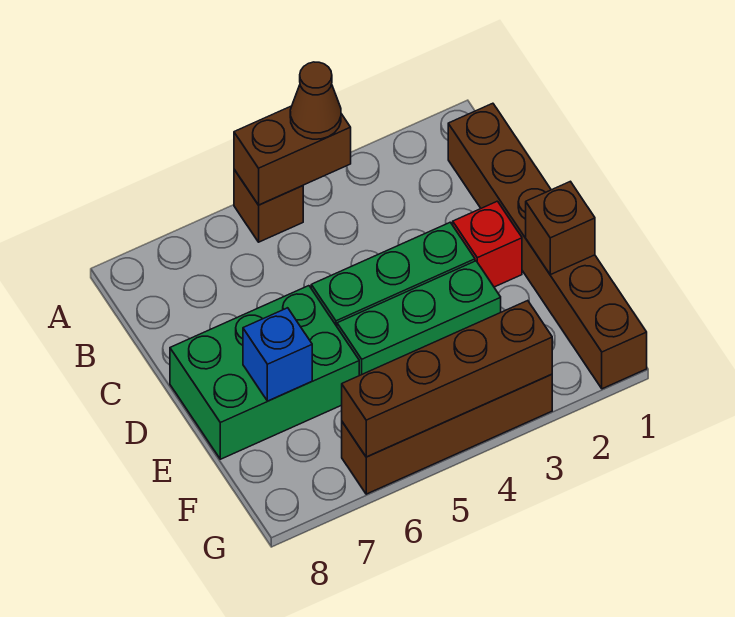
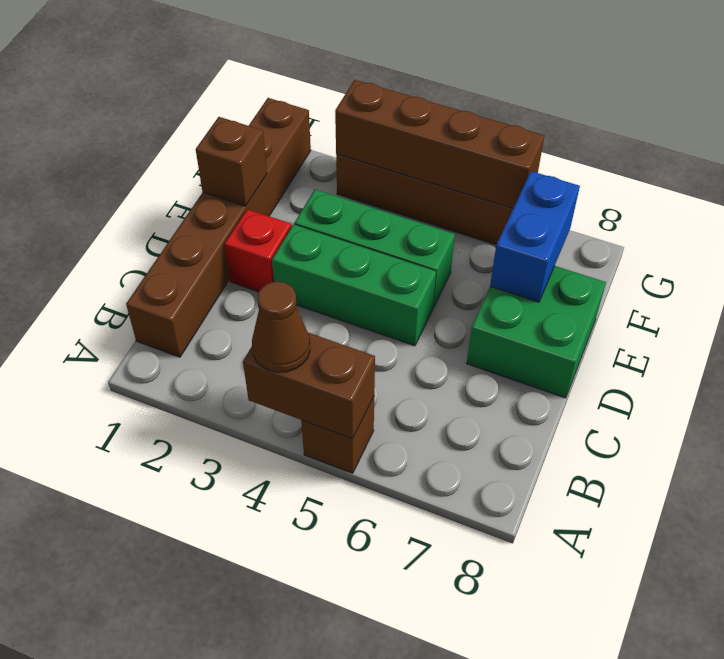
green 2x3 brick [170,286,359,459] -> green 2x2 brick [467,266,606,398]
blue 1x1 brick [243,308,312,401] -> blue 1x2 brick [490,171,580,302]

